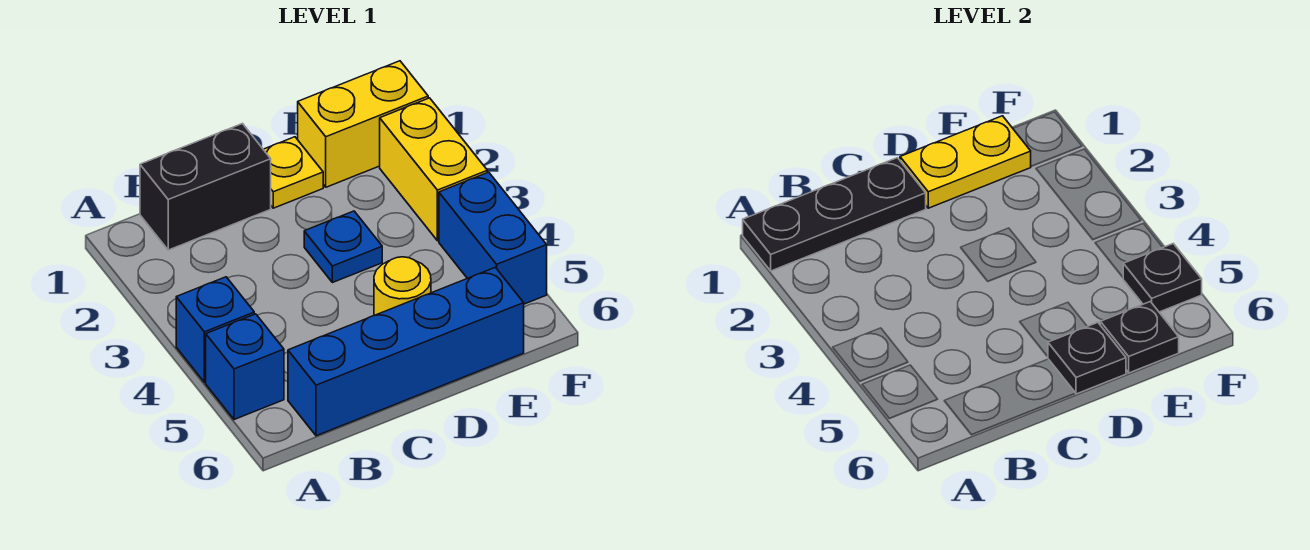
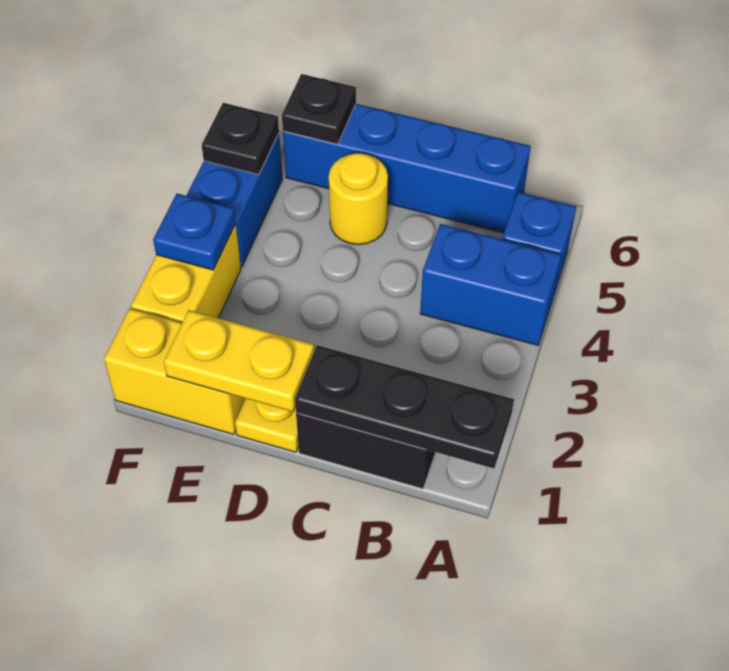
blue 1x1 brick [176,277,254,382] -> blue 1x2 brick [420,224,561,345]
blue 1x1 plate [304,211,382,283] -> blue 1x1 plate moved to [153,194,236,270]
black 1x1 plate [1048,323,1126,394] -> none

